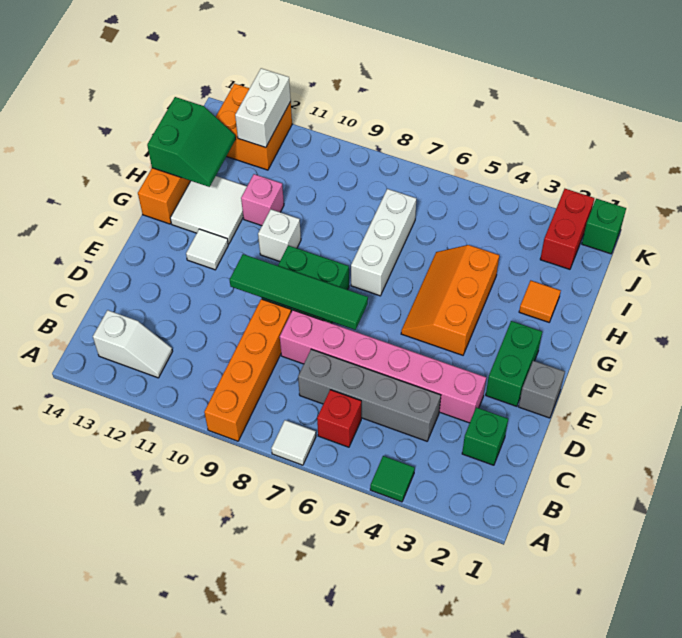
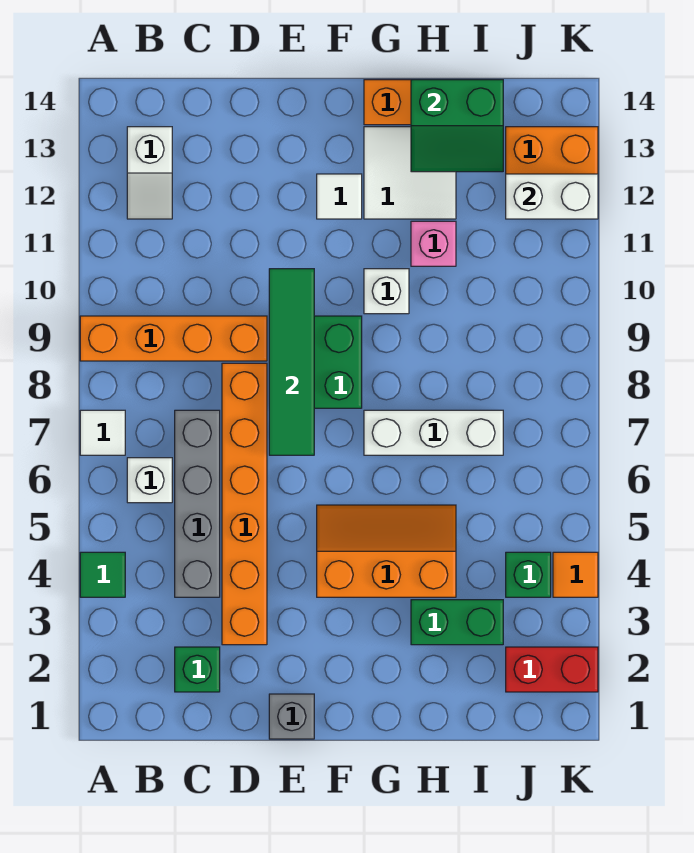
red 1x1 brick [317,390,361,447] -> white 1x1 brick [127,458,172,503]
pink 1x6 brick [280,310,486,423] -> orange 1x6 brick [222,363,267,645]
green 1x2 brick [486,321,542,406] -> green 1x2 brick moved to [411,600,503,645]
orange 1x1 tile [519,281,561,322] -> orange 1x1 tile moved to [553,552,598,597]
green 1x1 brick [582,199,626,254] -> green 1x1 brick moved to [506,552,551,597]

